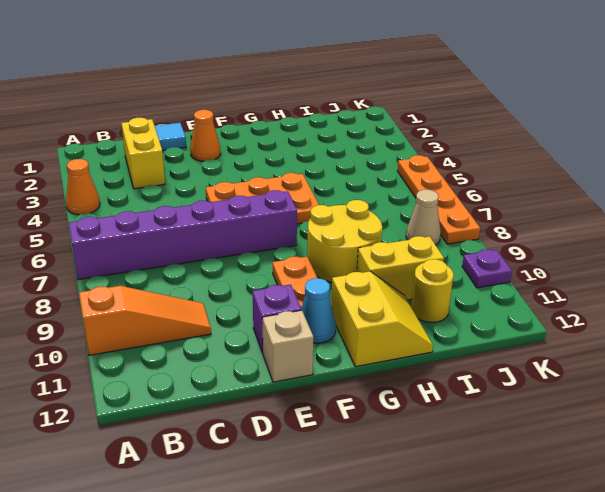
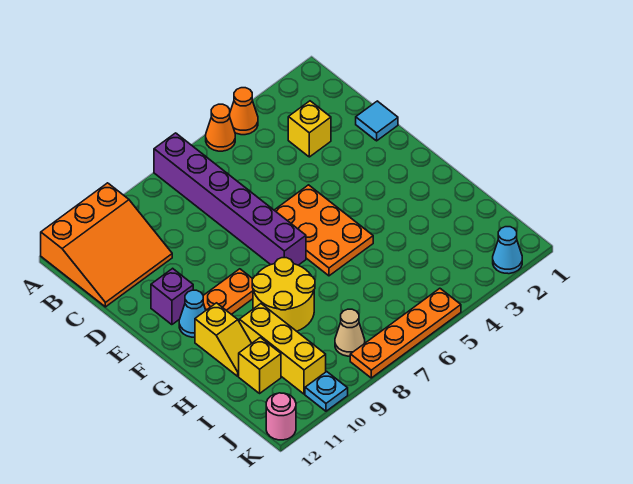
orange 1x3 slope [79,286,211,355] -> orange 3x3 slope [41,183,172,307]
yellow 1x2 brick [121,118,165,189] -> yellow 1x1 brick [288,101,331,157]
orange 1x1 cone [190,110,221,161] -> orange 1x1 cone moved to [206,104,235,151]
tan 1x1 brick [262,310,314,382] -> none
yellow 2x2 slope [331,271,433,367] -> yellow 1x2 slope [195,303,252,376]
yellow 1x2 brick [357,236,444,300] -> yellow 1x3 brick [239,304,326,394]
yellow 1x1 round brick [411,259,454,323] -> yellow 1x1 brick [239,337,281,393]
none -> cyan 1x1 cone [493,227,522,274]
purple 1x1 plate [462,250,512,288] -> cyan 1x1 plate [305,372,348,411]
none -> pink 1x1 round brick [266,393,296,440]

